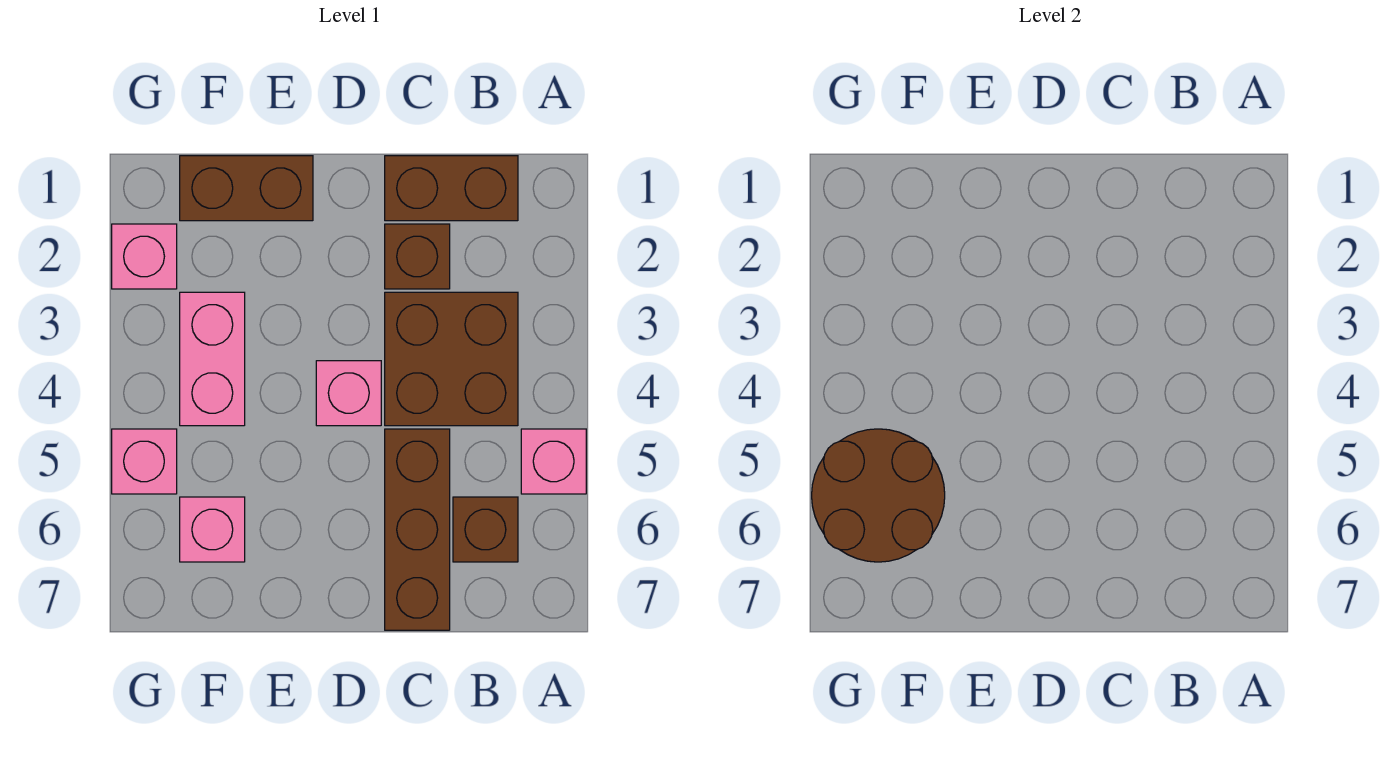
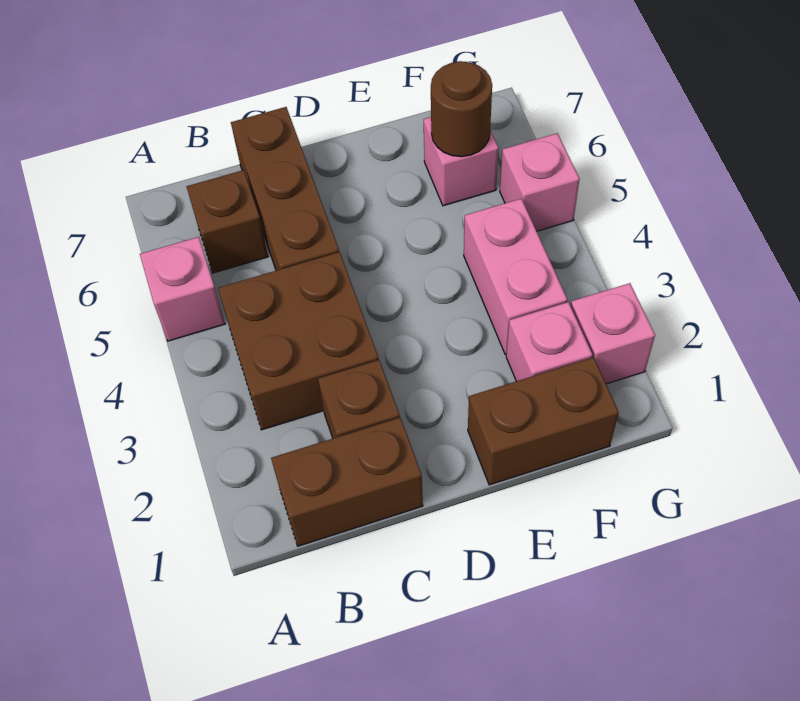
pink 1x1 brick [316,361,381,426] -> pink 1x1 brick moved to [506,302,592,381]
brown 2x2 round brick [812,429,945,562] -> brown 1x1 round brick [431,61,492,157]

